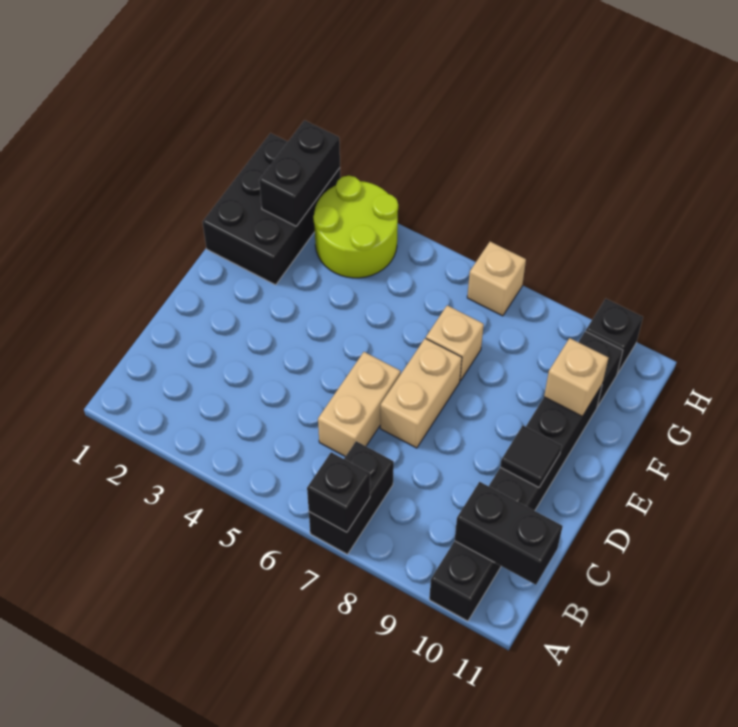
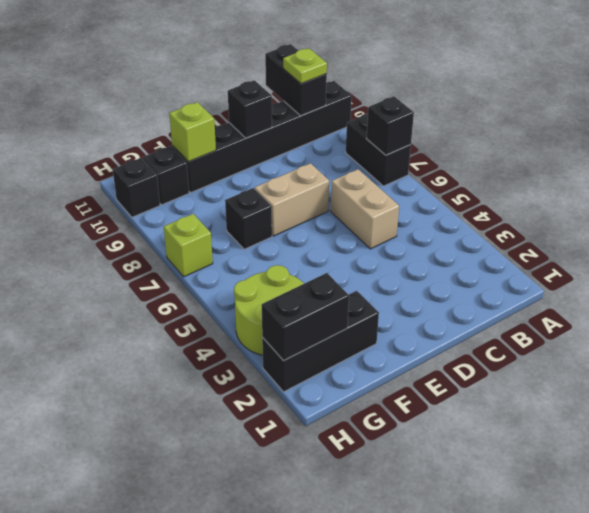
black 1x2 brick [309,441,394,554] -> black 1x2 brick turned to [346,114,411,186]
none -> lime 1x1 plate [283,48,327,84]
tan 1x2 brick [318,352,401,457] -> tan 1x2 brick turned to [331,169,399,249]
black 1x1 tile [500,426,562,487] -> black 1x1 brick [228,80,272,138]
black 2x3 brick [203,133,340,285] -> black 1x3 brick [262,291,379,392]
tan 1x1 brick [426,305,484,381] -> black 1x1 brick [225,188,272,249]
tan 1x1 brick [544,338,608,417] -> lime 1x1 brick [169,102,216,162]
tan 1x1 brick [467,242,526,316] -> lime 1x1 brick [164,214,213,277]

